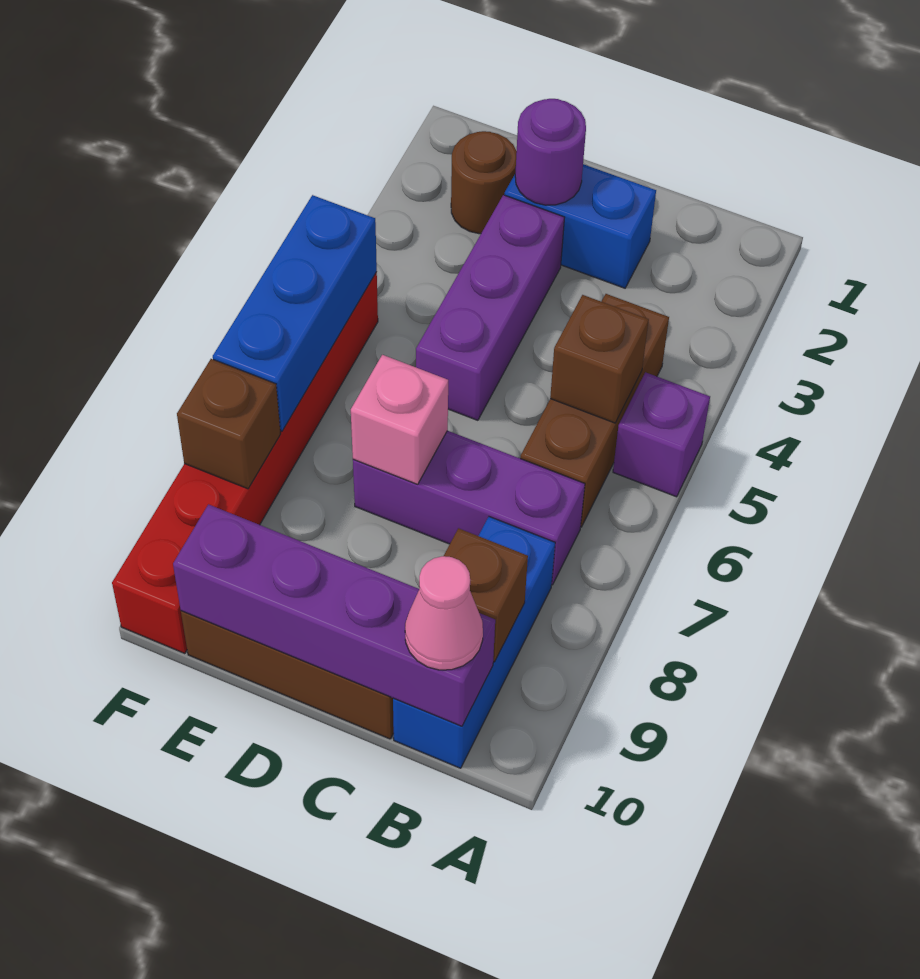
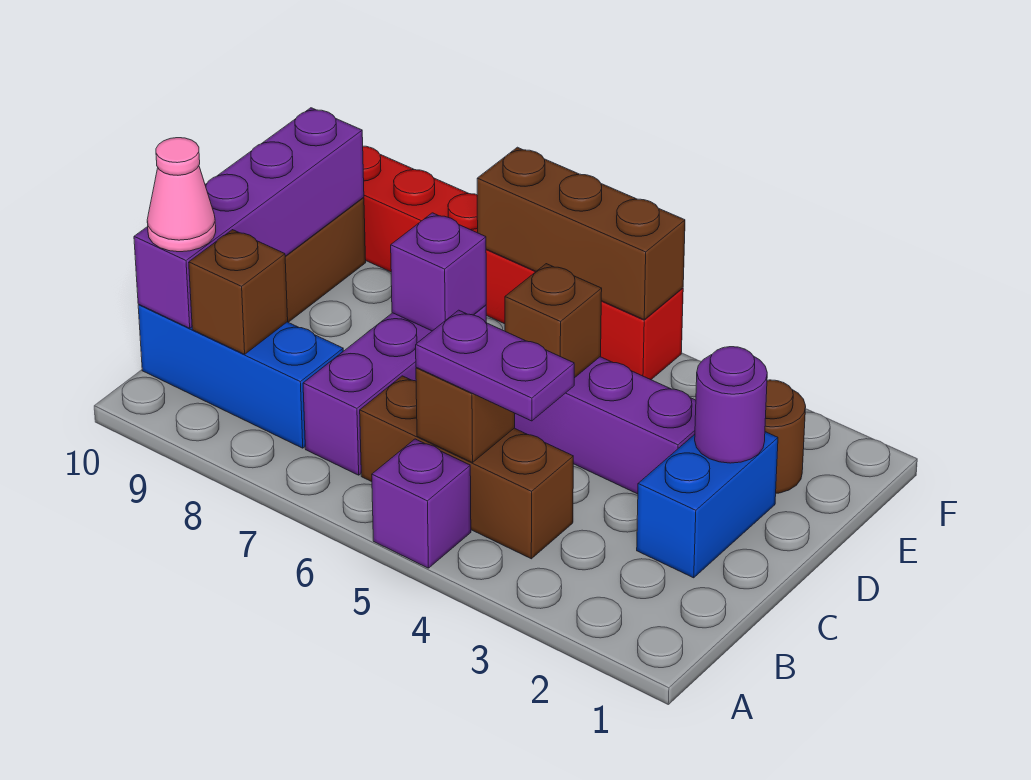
none -> purple 1x2 plate [416,310,574,421]
pink 1x1 brick [351,355,448,484] -> purple 1x1 brick [391,213,486,331]
blue 1x3 brick [213,195,377,431] -> brown 1x3 brick [477,147,685,319]
brown 1x1 brick [177,359,281,489] -> brown 1x1 brick moved to [505,264,602,378]

